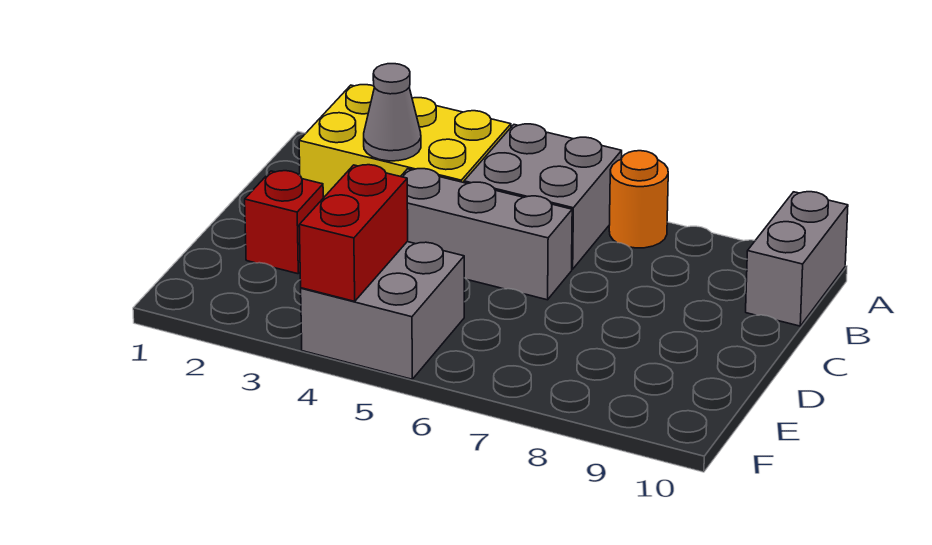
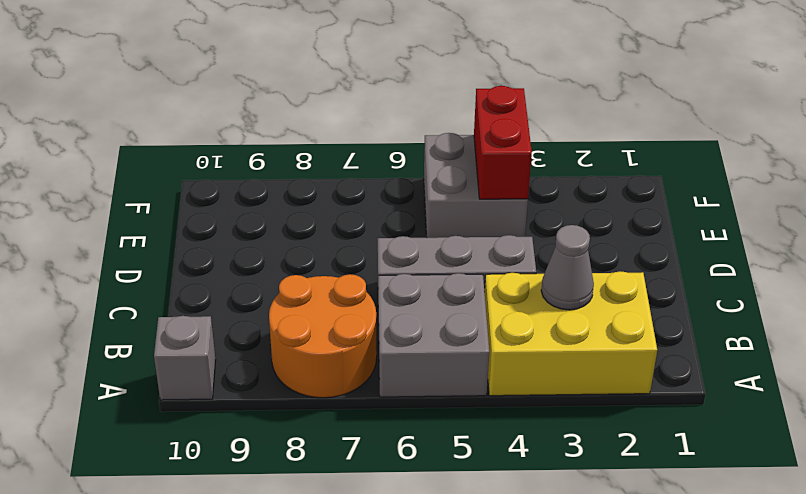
orange 1x1 round brick [609,151,668,248] -> orange 2x2 round brick [269,274,377,398]
grey 1x2 brick [746,192,848,326] -> grey 1x1 brick [154,316,216,400]
red 1x1 brick [245,171,323,274] -> none

